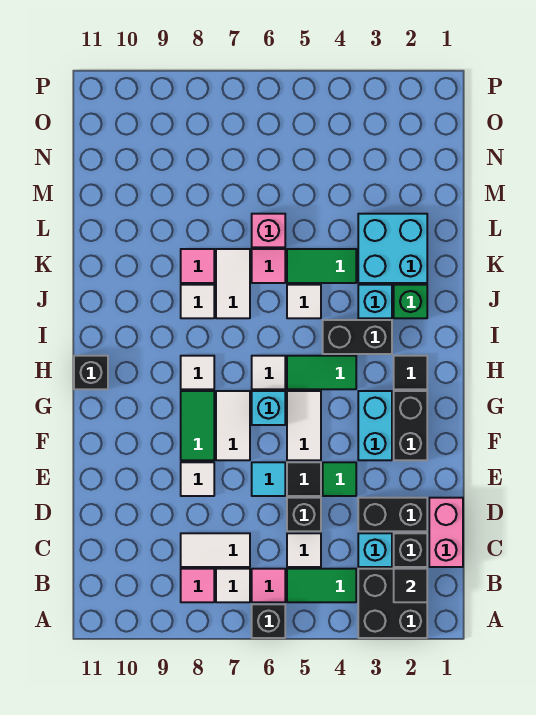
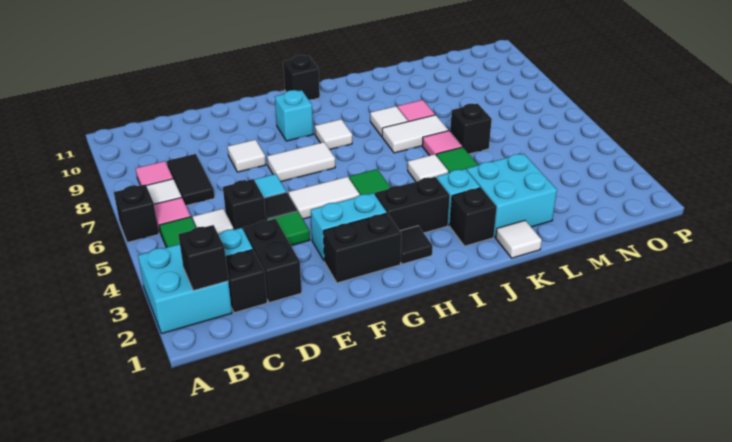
black 2x2 brick [358,569,427,638] -> cyan 2x2 brick [138,244,232,334]
black 1x1 tile [394,569,427,602] -> black 1x1 brick [178,225,228,291]
pink 1x2 brick [429,498,463,567] -> none
white 1x2 tile [181,533,250,567] -> black 1x2 tile [167,154,215,206]
green 1x2 tile [181,391,214,460] -> none
cyan 1x1 brick [252,391,285,425] -> cyan 1x1 brick moved to [275,90,313,141]
white 1x1 tile [252,356,285,389] -> white 1x1 tile moved to [496,220,542,258]
black 1x2 brick [323,320,392,354] -> black 1x2 brick turned to [375,177,450,233]
green 1x1 brick [394,285,427,318] -> black 1x1 brick [450,188,497,246]
pink 1x1 brick [252,214,285,247] -> black 1x1 brick [450,104,492,154]

